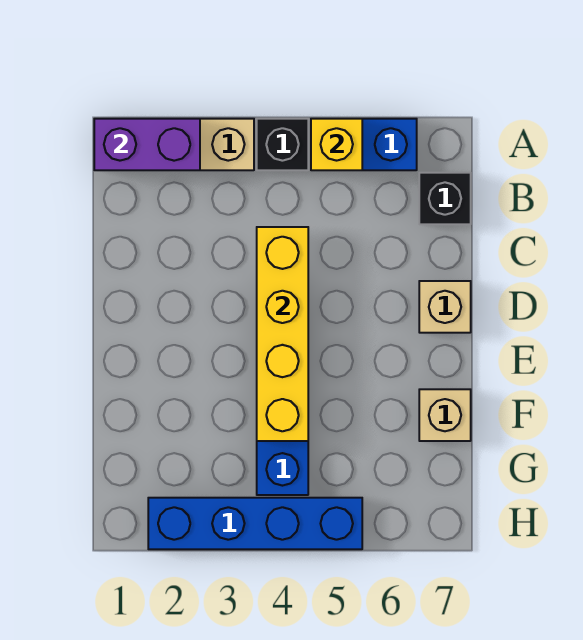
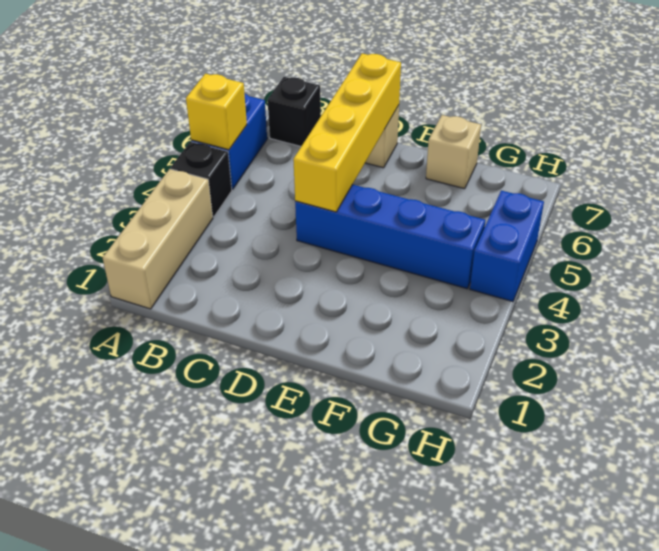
purple 1x2 brick [94,119,200,170] -> none
yellow 1x4 brick [257,227,308,441] -> yellow 1x4 brick turned to [293,53,401,212]
blue 1x4 brick [148,498,362,549] -> blue 1x2 brick [470,191,544,302]

